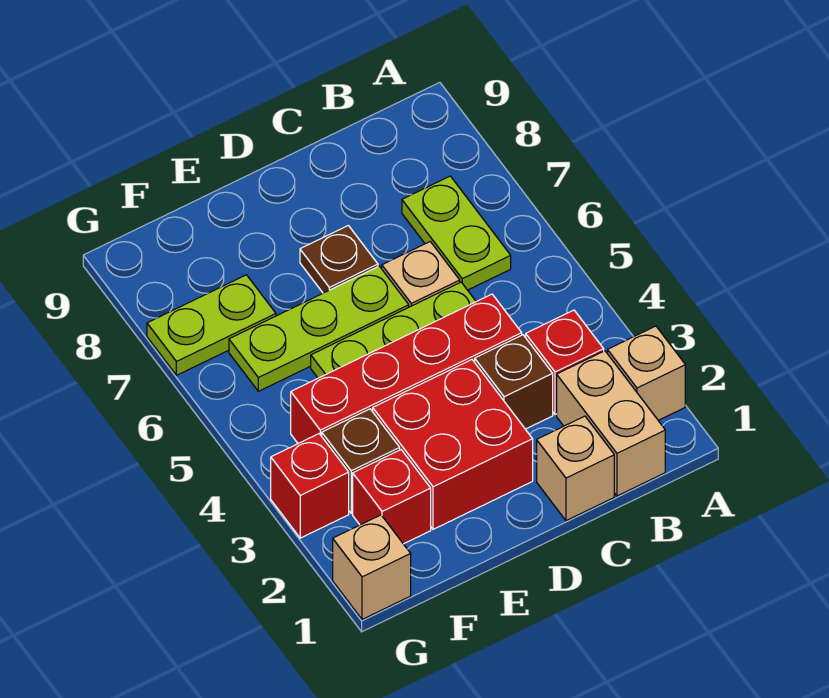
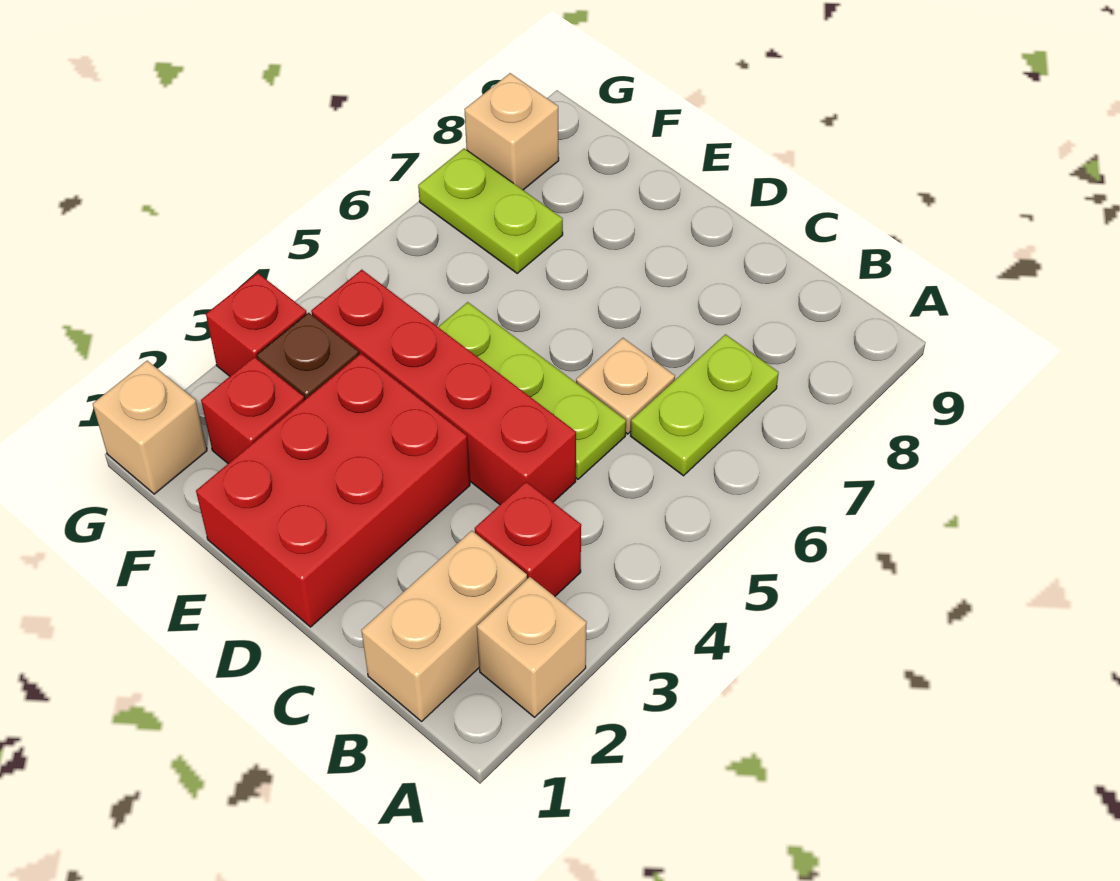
tan 1x1 brick [537,416,614,521] -> tan 1x1 brick moved to [464,73,559,190]
brown 1x1 brick [475,335,553,429] -> none
red 2x2 brick [373,360,533,529] -> red 2x3 brick [196,353,470,627]
lime 1x3 plate [229,266,409,391] -> none
brown 1x1 plate [300,226,378,293] -> none

